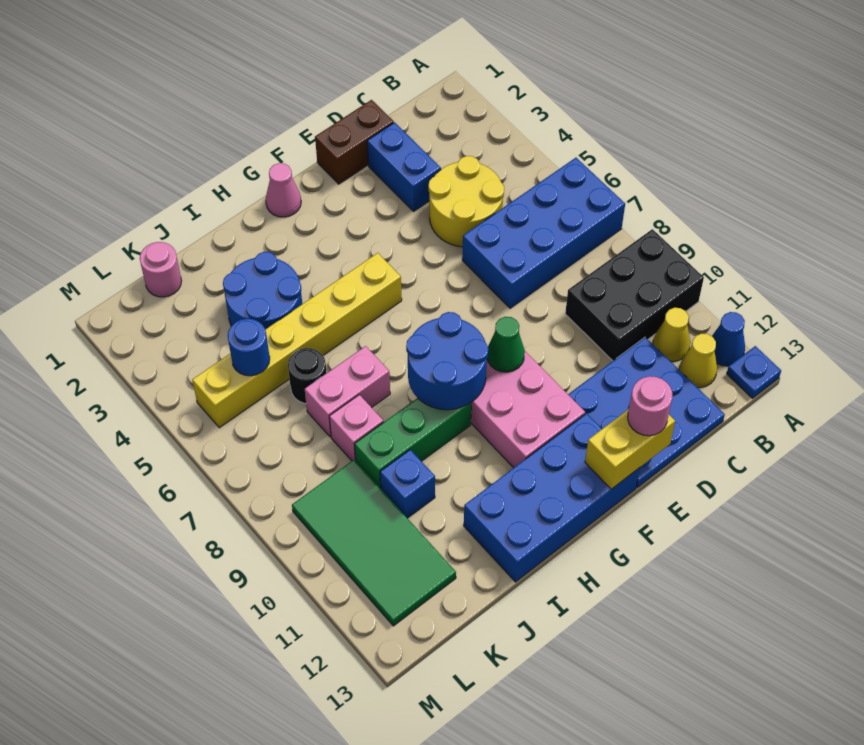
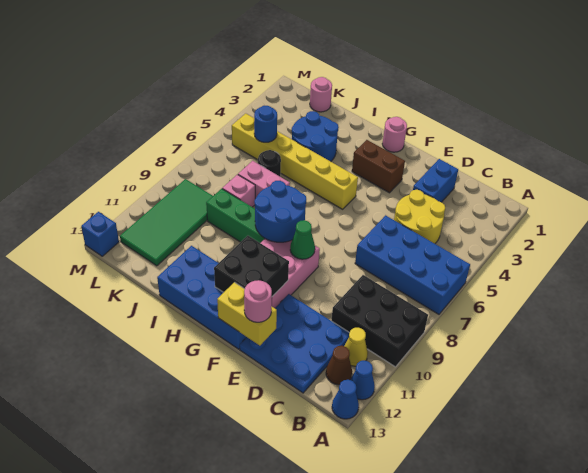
blue 1x1 plate [727,346,781,398] -> blue 1x1 cone [332,380,359,419]
yellow 1x1 cone [679,334,717,388] -> brown 1x1 cone [326,346,352,385]
brown 1x2 brick [315,100,394,184] -> brown 1x2 brick moved to [352,140,405,193]
none -> black 2x2 brick [214,236,289,297]
pink 1x1 cone [266,163,301,217] -> pink 1x1 round brick [382,117,407,152]
blue 1x1 brick [380,450,435,518] -> blue 1x1 brick moved to [81,212,119,256]

